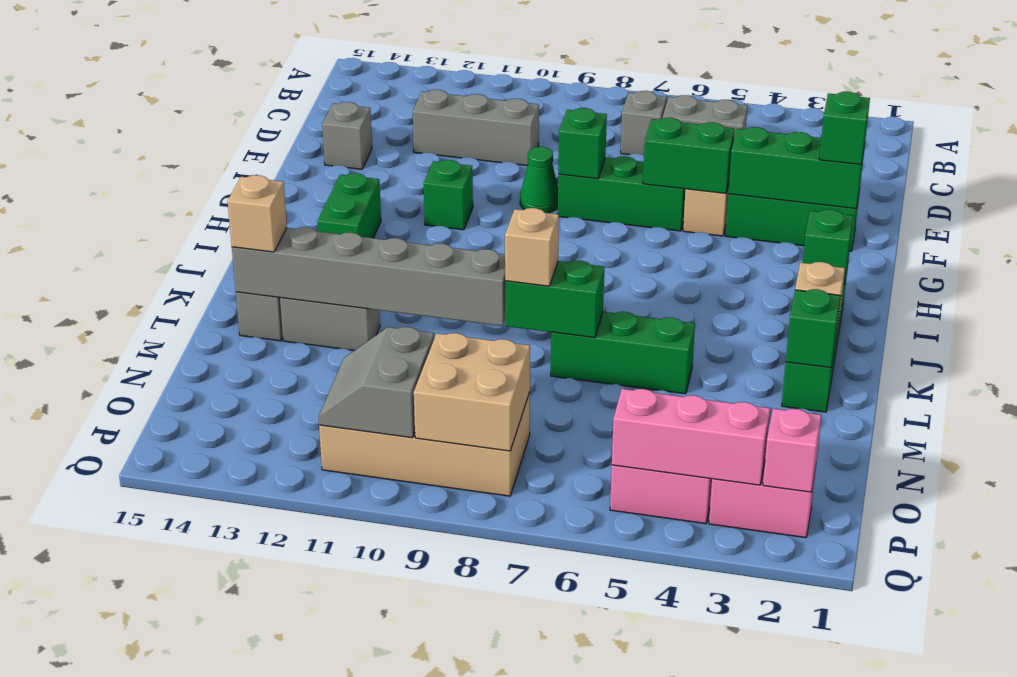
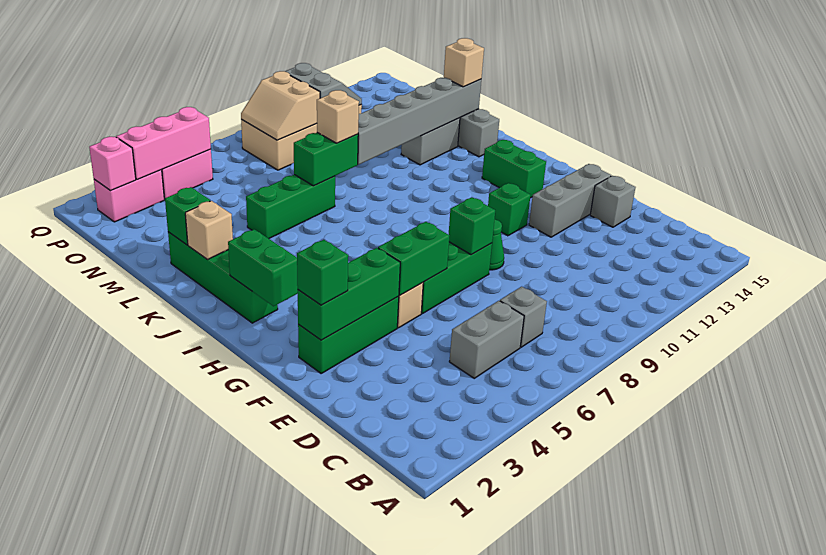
grey 1x3 brick [413,90,539,166] -> grey 1x3 brick moved to [529,164,611,237]
green 1x1 brick [803,209,853,285] -> green 1x2 brick [228,229,298,306]
tan 2x2 brick [414,333,530,451] -> tan 2x2 slope [241,71,320,140]

